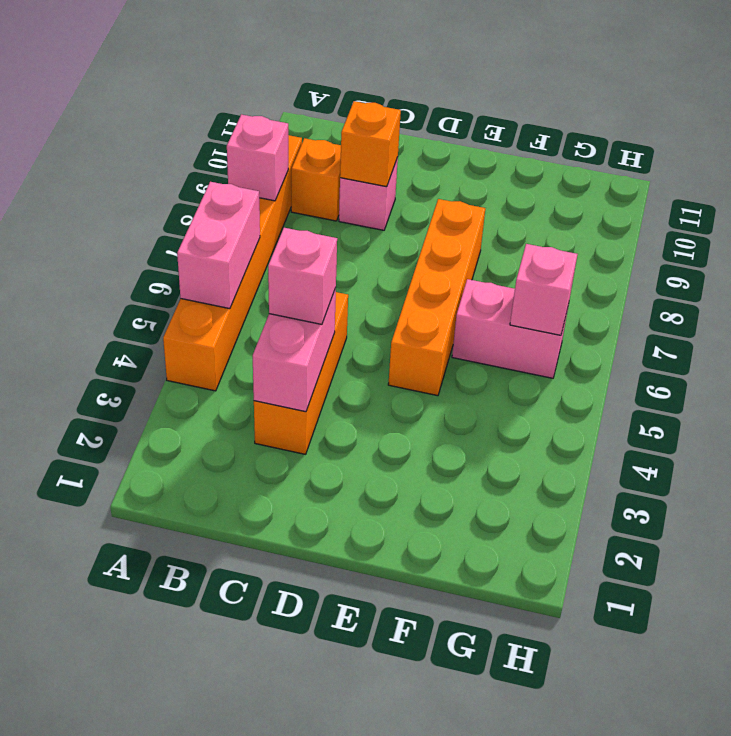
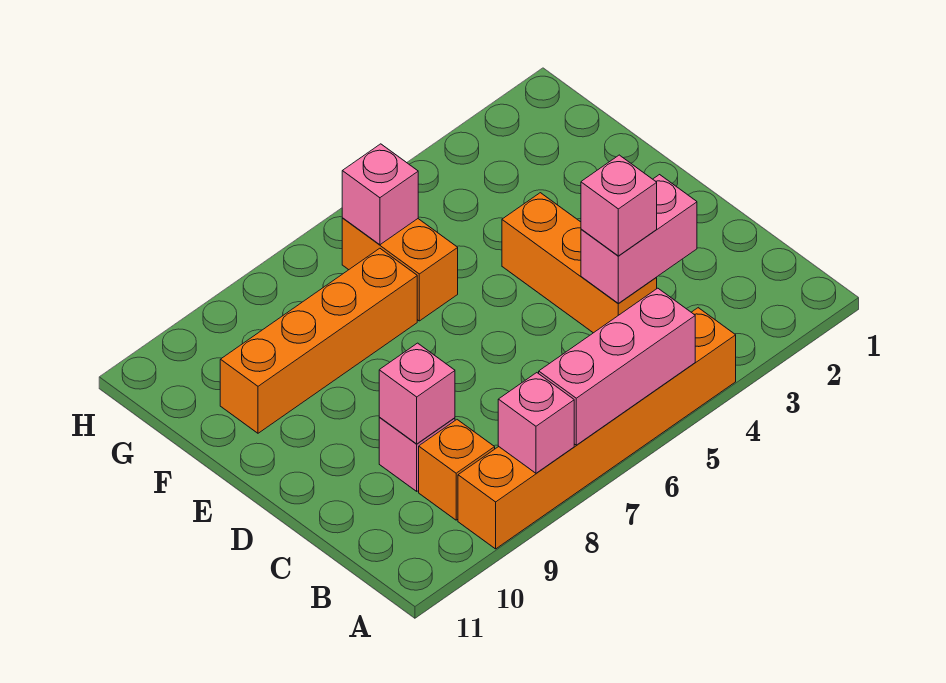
pink 1x2 brick [177,182,260,309] -> pink 1x3 brick [539,288,695,445]
orange 1x3 brick [254,292,348,454] -> orange 1x3 brick turned to [502,193,657,333]
orange 1x1 brick [340,101,401,187] -> pink 1x1 brick [379,343,455,444]
orange 1x4 brick [388,199,485,396] -> orange 1x4 brick moved to [220,248,417,433]
pink 1x2 brick [452,279,569,378] -> orange 1x2 brick [342,218,458,321]

